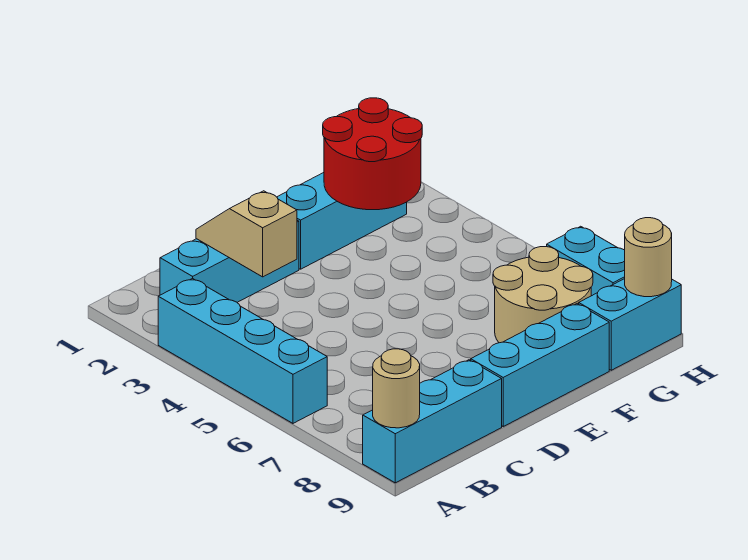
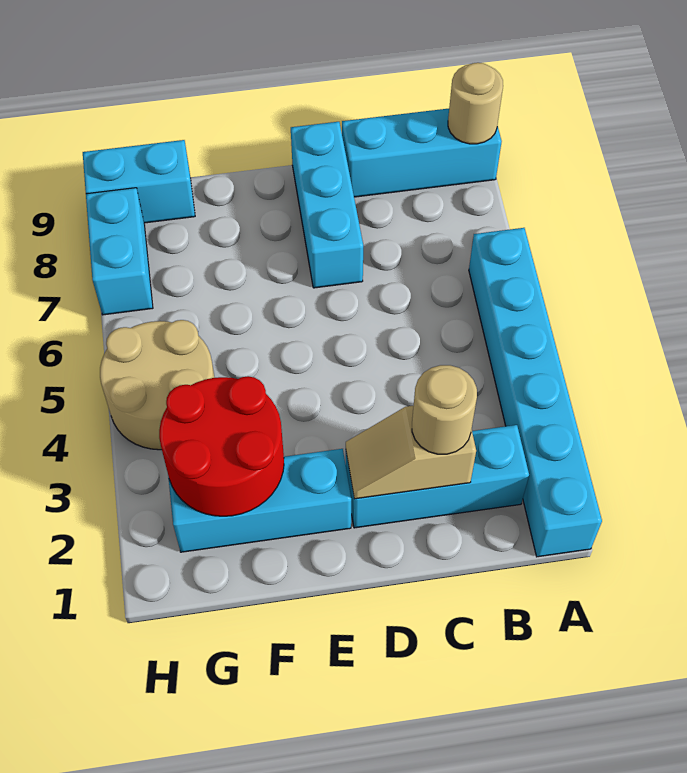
cyan 1x4 brick [158,278,327,423] -> cyan 1x6 brick [469,228,602,557]
tan 1x2 slope [196,191,297,277] -> tan 1x2 slope turned to [346,406,476,499]
cyan 1x3 brick [471,304,609,426] -> cyan 1x3 brick turned to [291,122,363,288]
tan 2x2 round brick [493,247,593,343] -> tan 2x2 round brick moved to [100,320,215,450]
tan 1x1 round brick [625,218,672,297] -> tan 1x1 round brick moved to [412,365,477,454]

